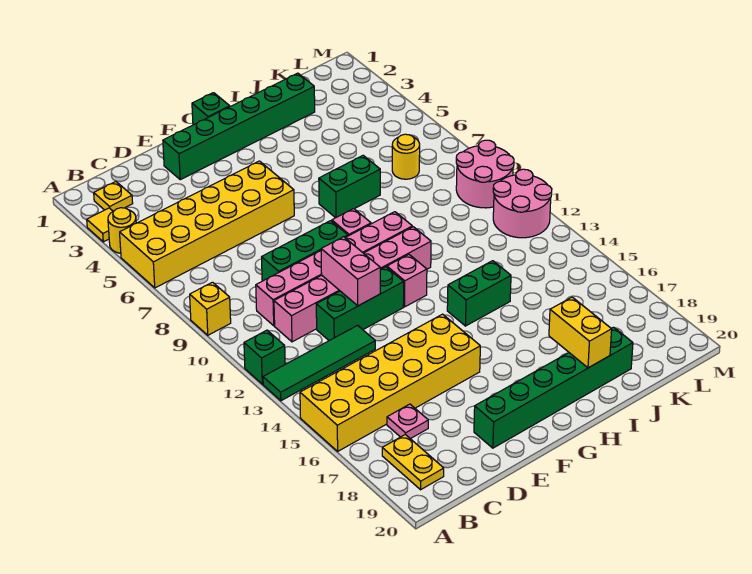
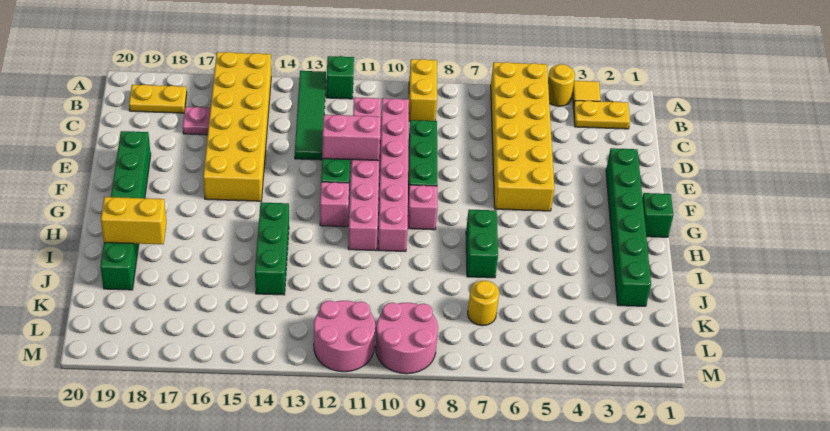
yellow 1x1 brick [190,282,231,335] -> yellow 1x2 brick [409,59,437,121]
yellow 1x1 plate [94,182,133,211] -> yellow 1x2 plate [573,101,630,129]
green 1x2 brick [447,261,511,326] -> green 1x3 brick [255,202,289,295]

